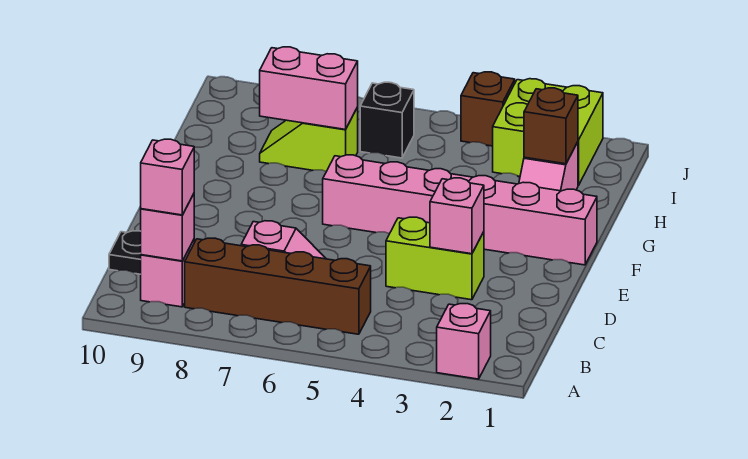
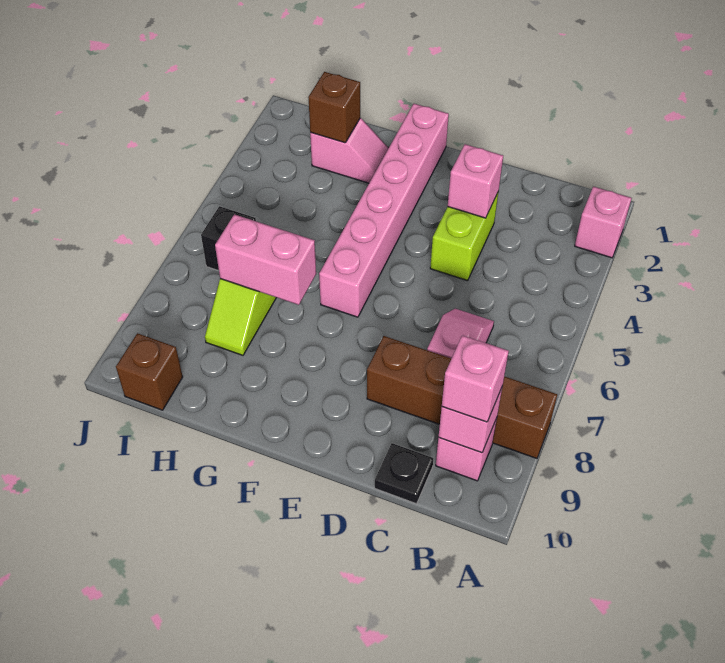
brown 1x4 brick [185,238,371,334] -> brown 1x4 brick turned to [367,336,557,458]
pink 1x2 brick [260,47,358,129] -> pink 1x2 brick turned to [215,214,316,305]
lime 2x2 brick [493,79,603,186] -> none
brown 1x1 brick [461,72,515,146] -> brown 1x1 brick moved to [116,333,183,410]

